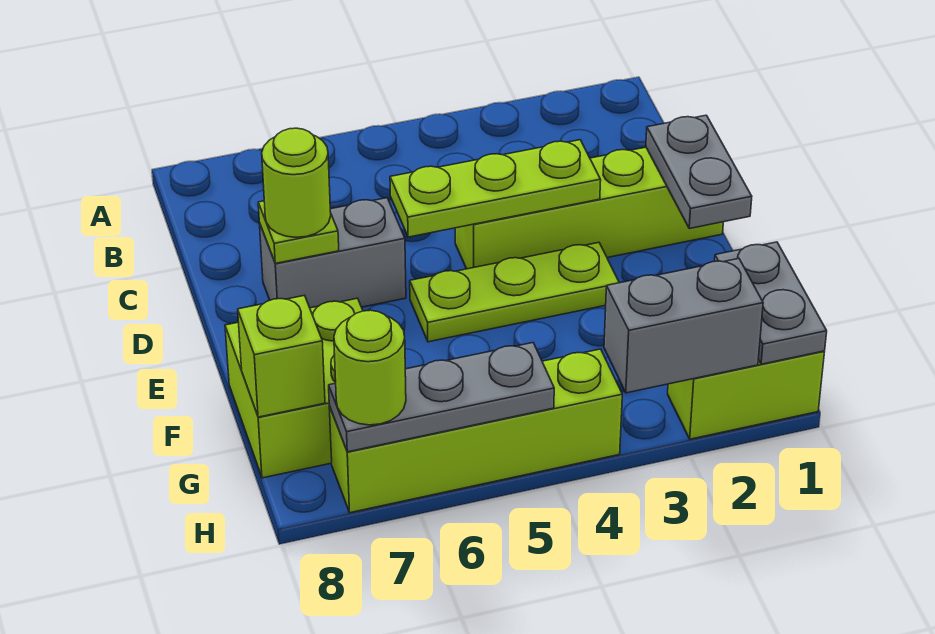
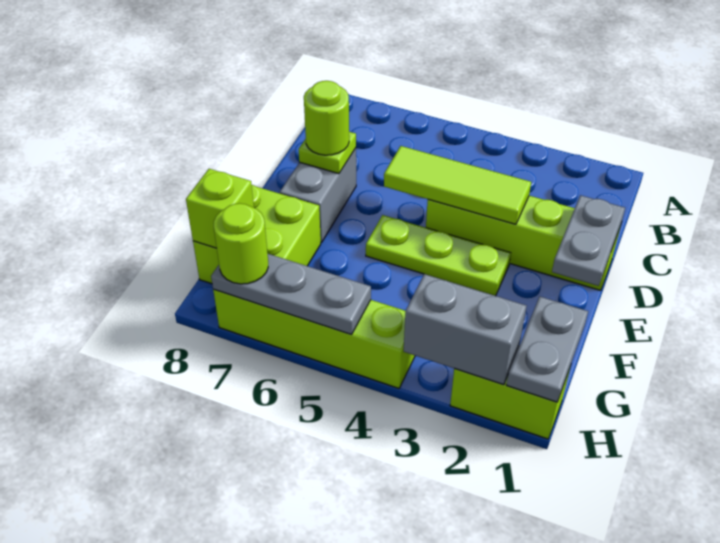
lime 1x3 plate [390,140,601,237] -> lime 1x3 tile [384,146,531,224]
grey 1x2 brick [260,198,406,308] -> grey 1x2 brick turned to [280,148,356,242]

